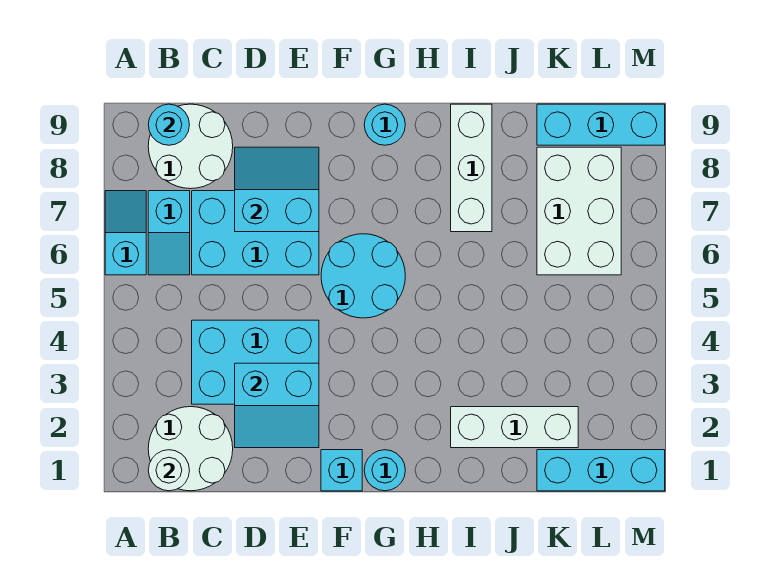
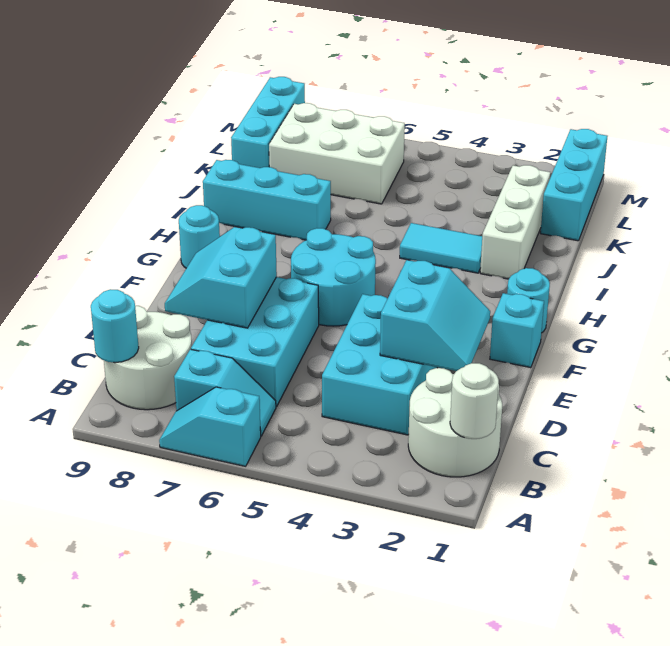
none -> cyan 1x2 tile [400,223,482,273]
white 1x3 brick [451,104,492,232] -> cyan 1x3 brick [203,160,331,240]

